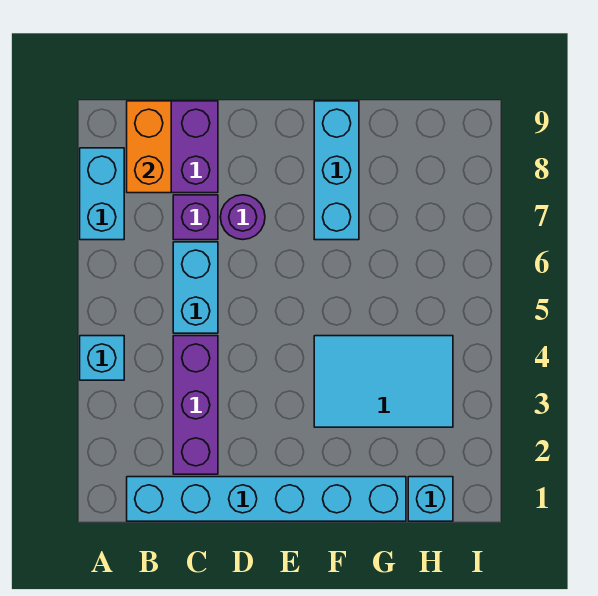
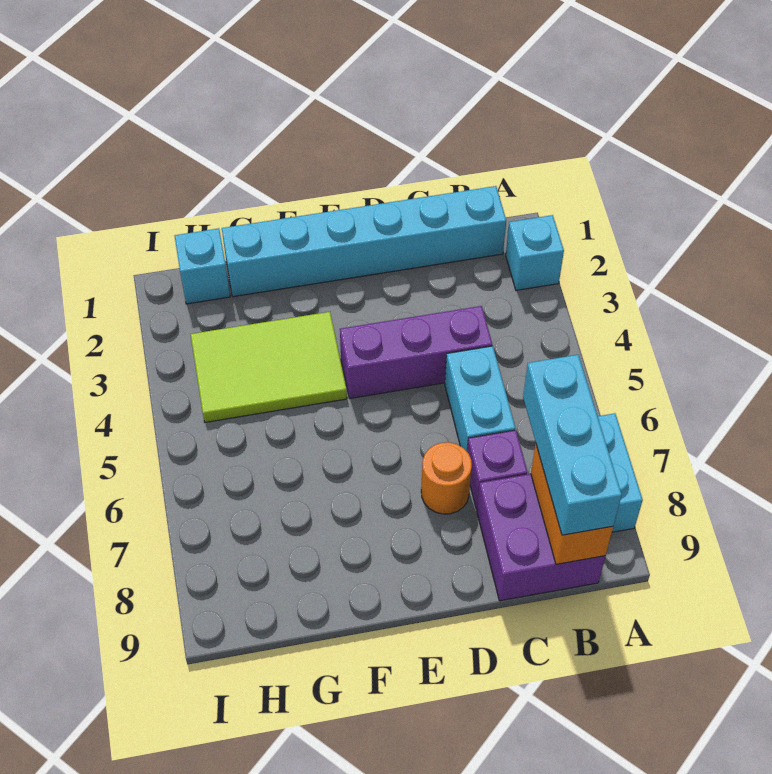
cyan 1x1 brick [80,336,124,380] -> cyan 1x1 brick moved to [506,215,564,290]
purple 1x3 brick [173,336,218,474] -> purple 1x3 brick turned to [340,306,492,398]
purple 1x1 round brick [220,195,265,240] -> orange 1x1 round brick [421,442,472,514]
cyan 2x3 tile [314,336,453,427] -> lime 2x3 tile [191,312,347,422]
cyan 1x3 brick [314,101,359,240] -> cyan 1x3 brick moved to [523,355,622,535]

